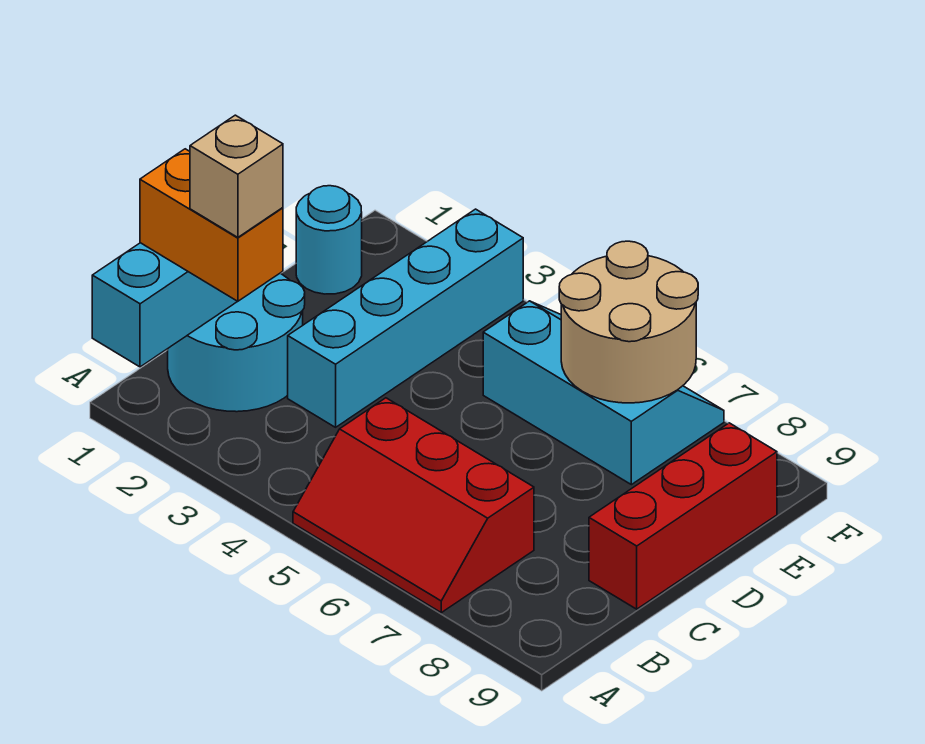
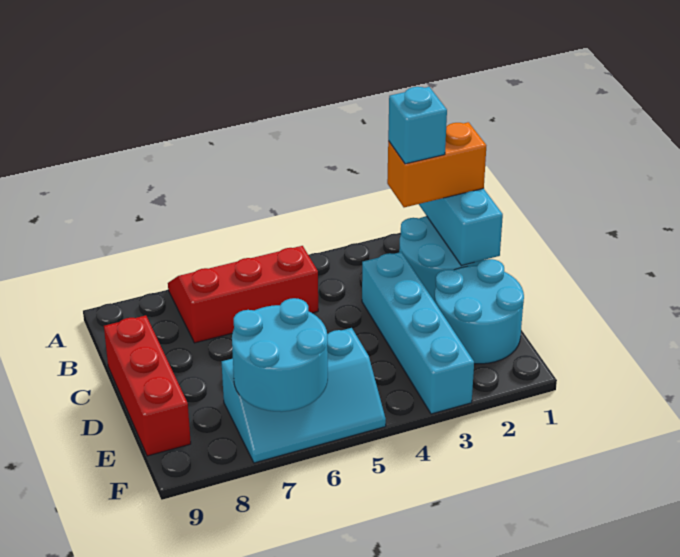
tan 1x1 brick [190,115,283,237] -> cyan 1x1 brick [388,87,447,164]
cyan 1x1 round brick [296,186,362,294] -> cyan 2x2 round brick [435,259,524,364]
tan 2x2 round brick [559,241,698,403] -> cyan 2x2 round brick [232,298,328,412]

